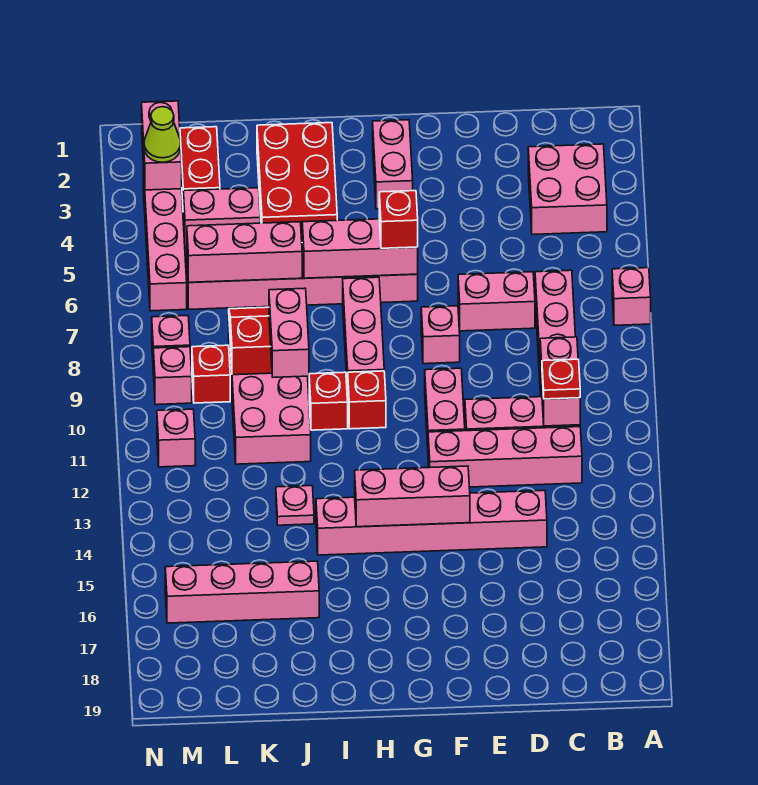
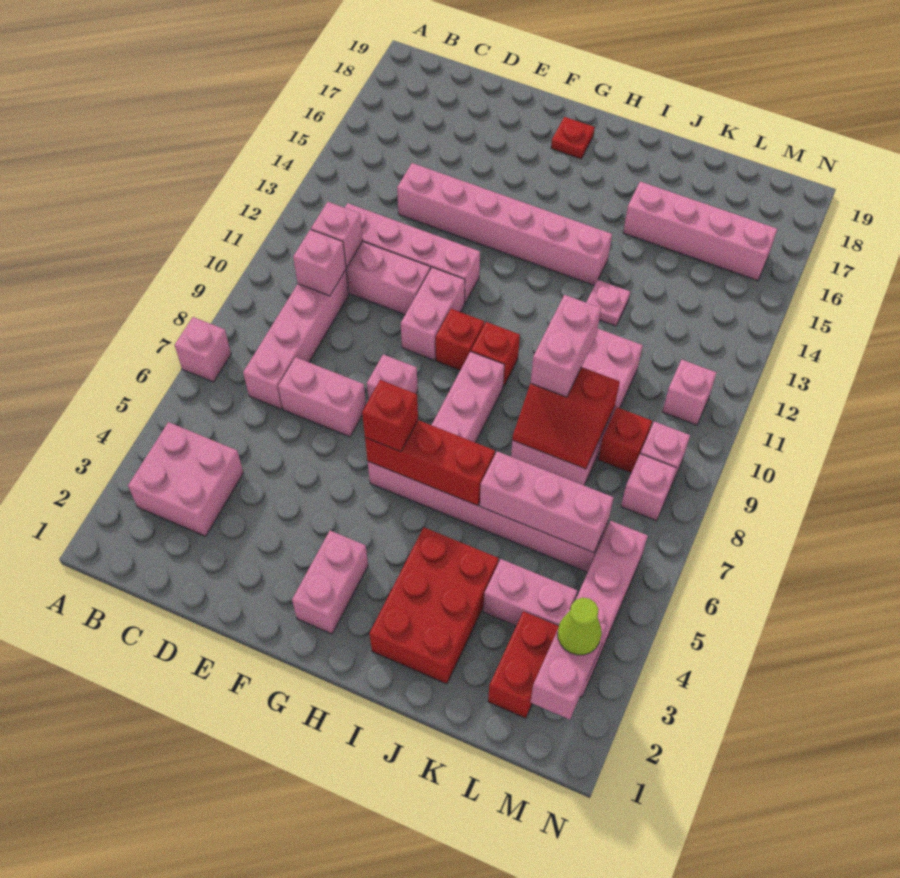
red 1x1 plate [542,359,580,399] -> red 1x1 plate moved to [551,117,595,159]
pink 1x3 brick [355,466,470,527] -> none
pink 1x3 brick [302,219,418,278] -> red 1x3 brick [365,420,495,506]
red 1x1 brick [309,372,348,430] -> red 1x1 brick moved to [436,309,484,370]

